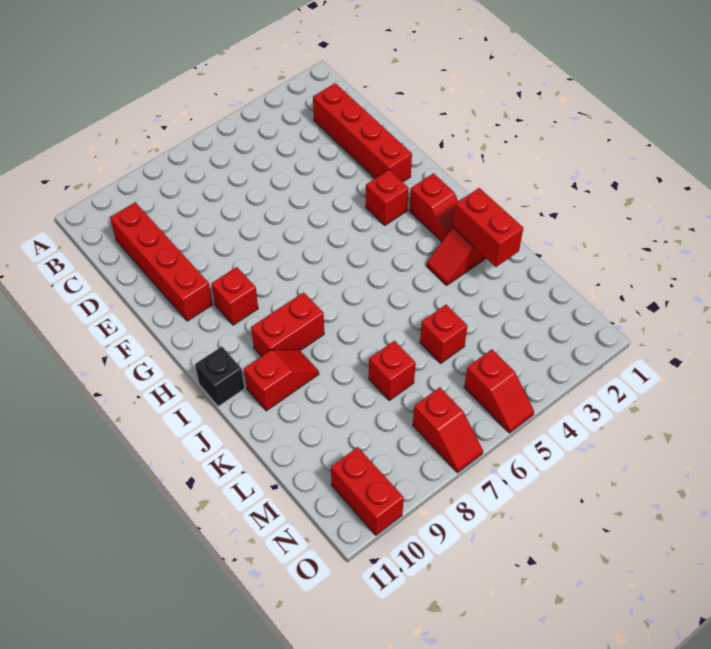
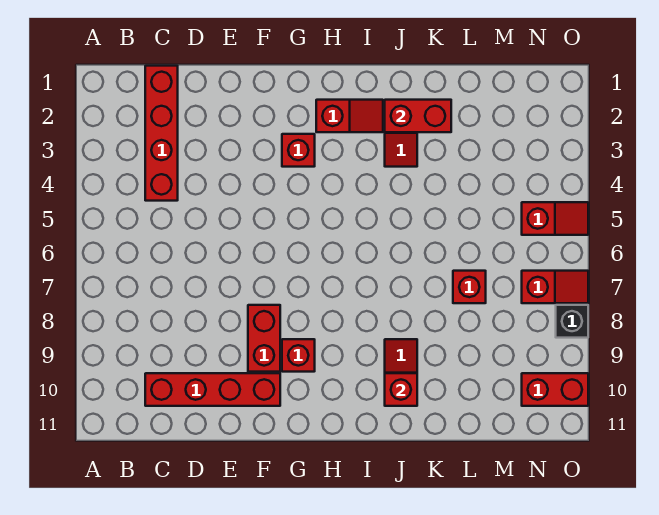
red 1x4 brick [313,83,412,182] -> red 1x4 brick turned to [145,66,178,201]
red 1x2 brick [251,292,324,357] -> red 1x2 brick moved to [248,305,280,372]
black 1x1 brick [195,347,244,406] -> black 1x1 brick moved to [556,305,588,338]
red 1x1 brick [420,305,467,363] -> red 1x1 brick moved to [385,373,417,406]

